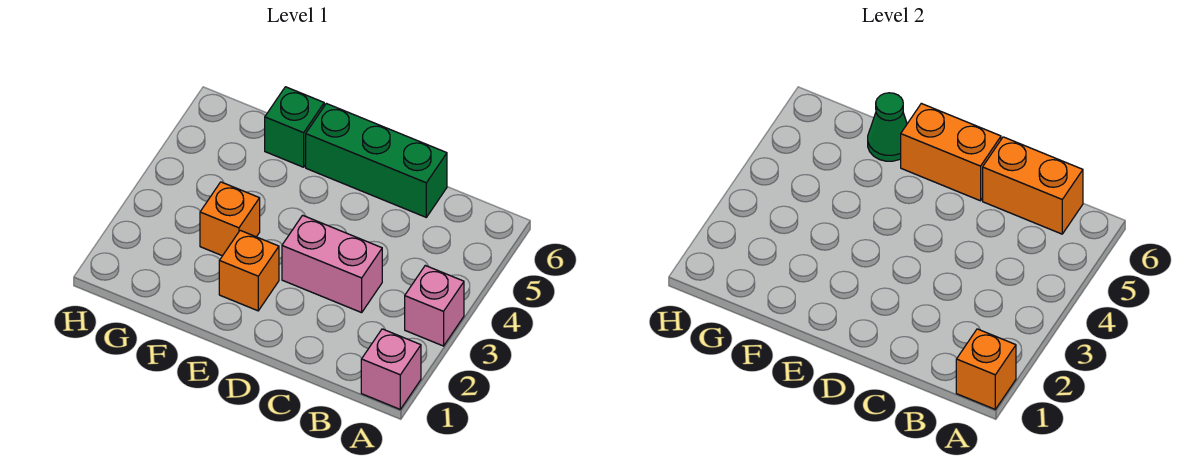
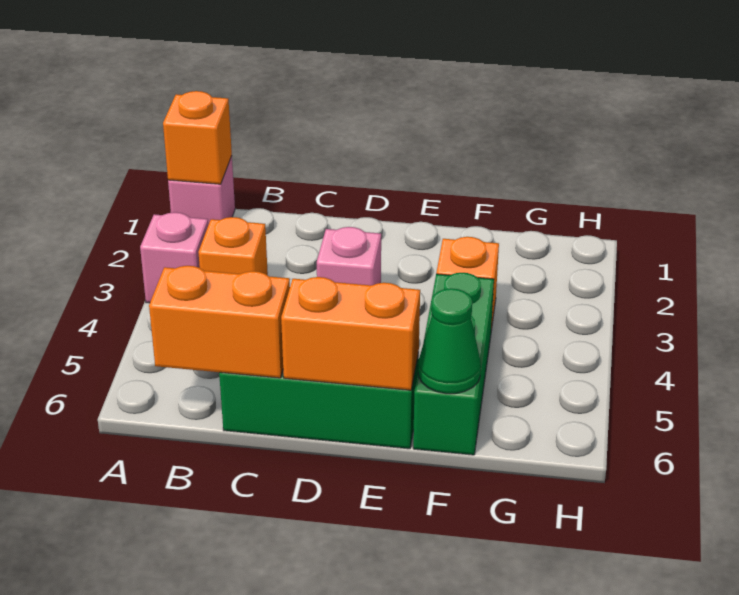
pink 1x2 brick [282,215,382,313] -> pink 1x1 brick [317,227,381,285]
orange 1x1 brick [219,230,279,311] -> orange 1x1 brick moved to [198,217,268,275]
green 1x1 brick [265,87,324,167] -> green 1x3 brick [413,273,494,455]

